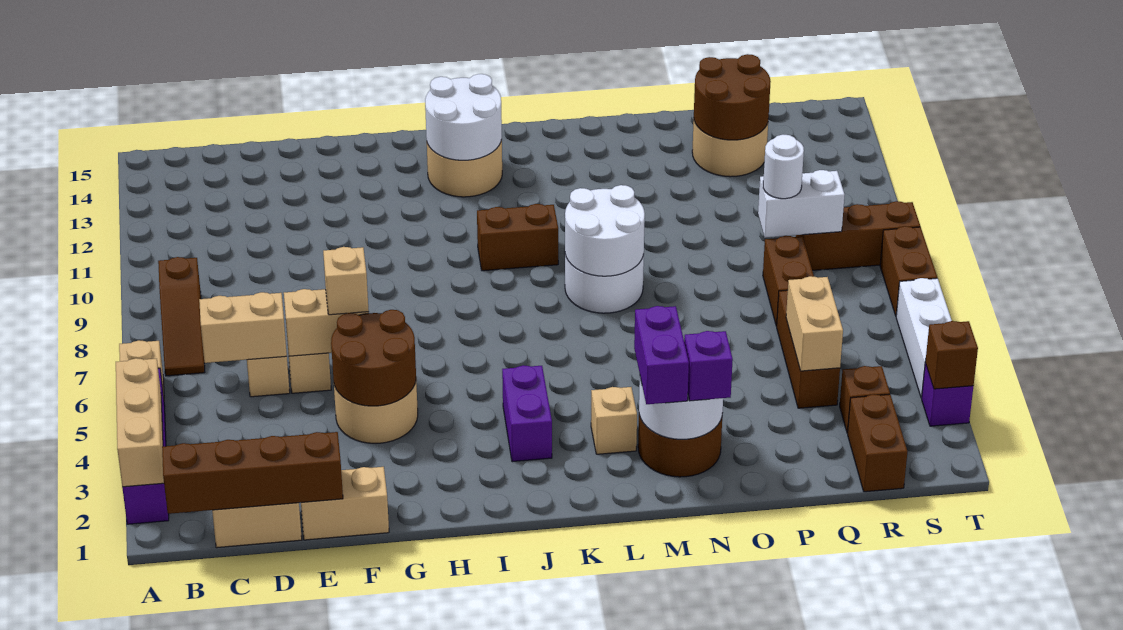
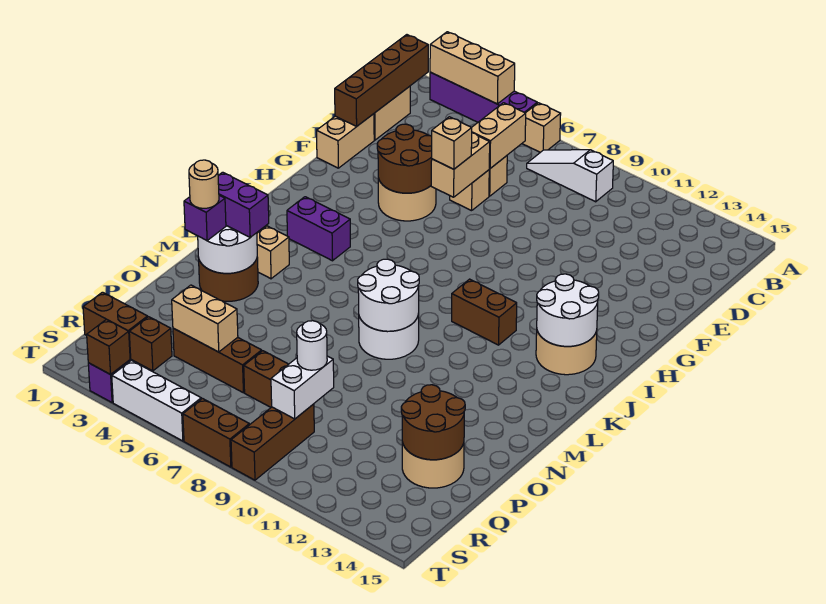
brown 1x3 slope [158,257,205,376] -> white 1x3 slope [527,150,613,202]
brown 1x2 brick [477,204,558,271] -> brown 1x2 brick turned to [452,279,517,345]
none -> tan 1x1 round brick [189,160,219,208]

